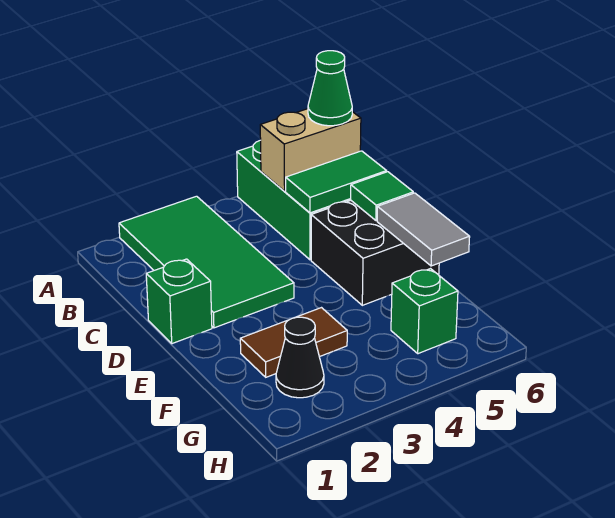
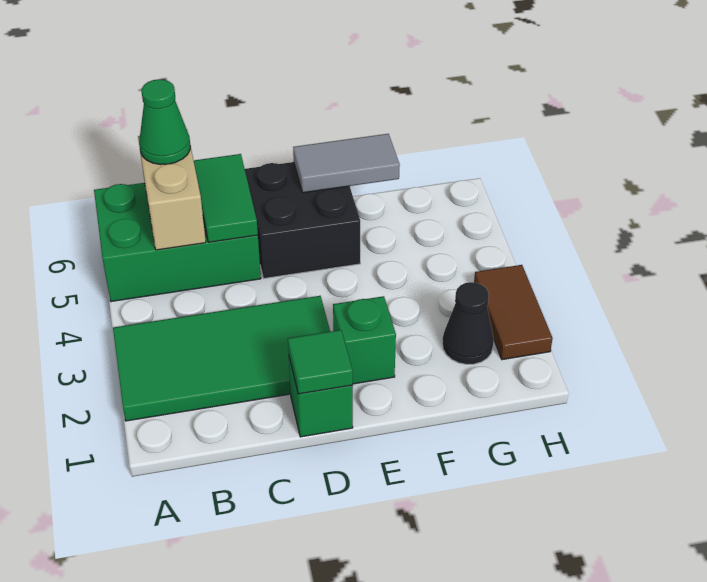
green 1x1 tile [351,172,413,221] -> green 1x1 tile moved to [288,330,353,394]
brown 1x2 tile [240,308,347,377] -> brown 1x2 tile moved to [474,265,553,360]
green 1x1 brick [391,269,458,354] -> green 1x1 brick moved to [333,296,396,384]

